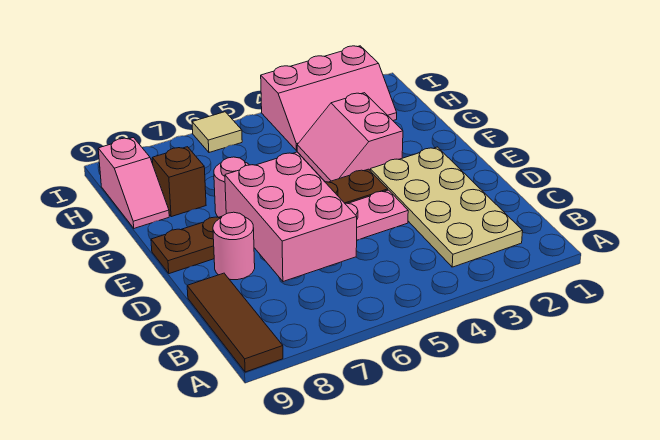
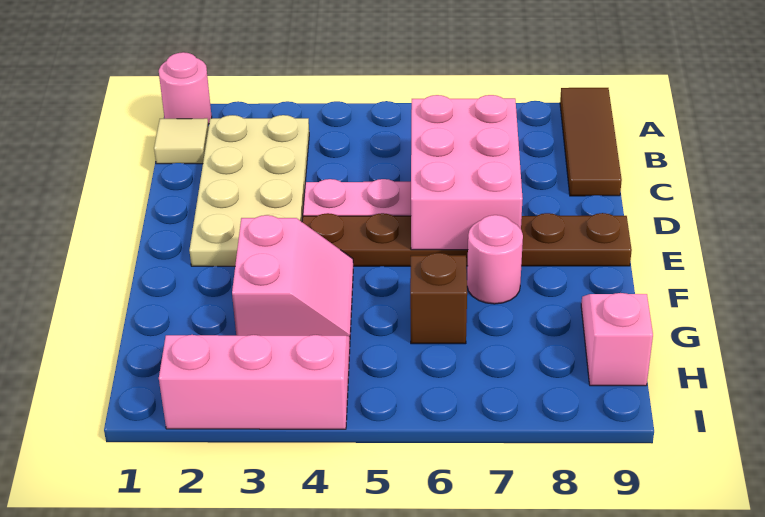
pink 1x1 round brick [213,212,255,280] -> pink 1x1 round brick moved to [159,52,212,124]
brown 1x1 brick [152,147,206,217] -> brown 1x1 brick moved to [410,253,467,344]
tan 1x1 tile [192,112,242,153] -> tan 1x1 tile moved to [154,118,209,164]

